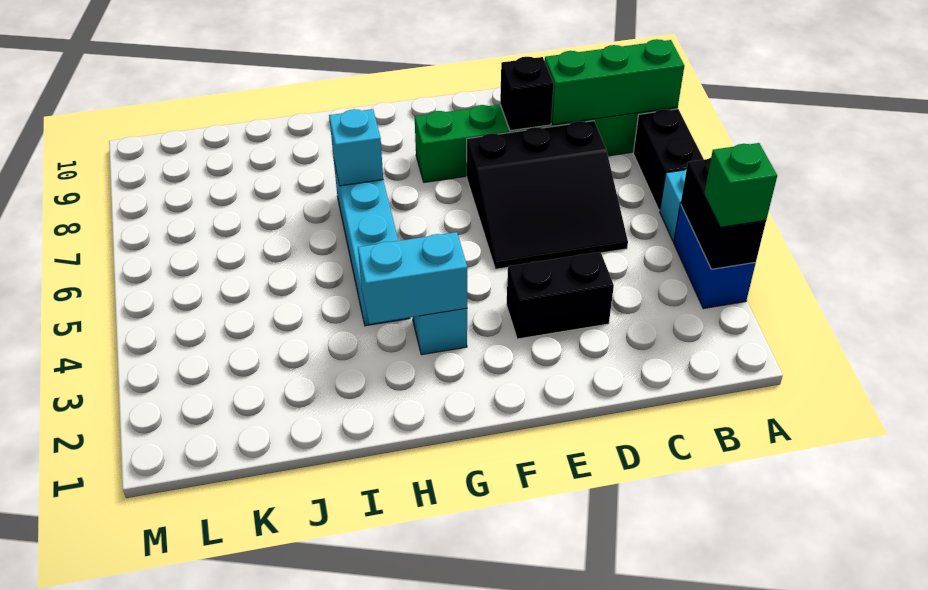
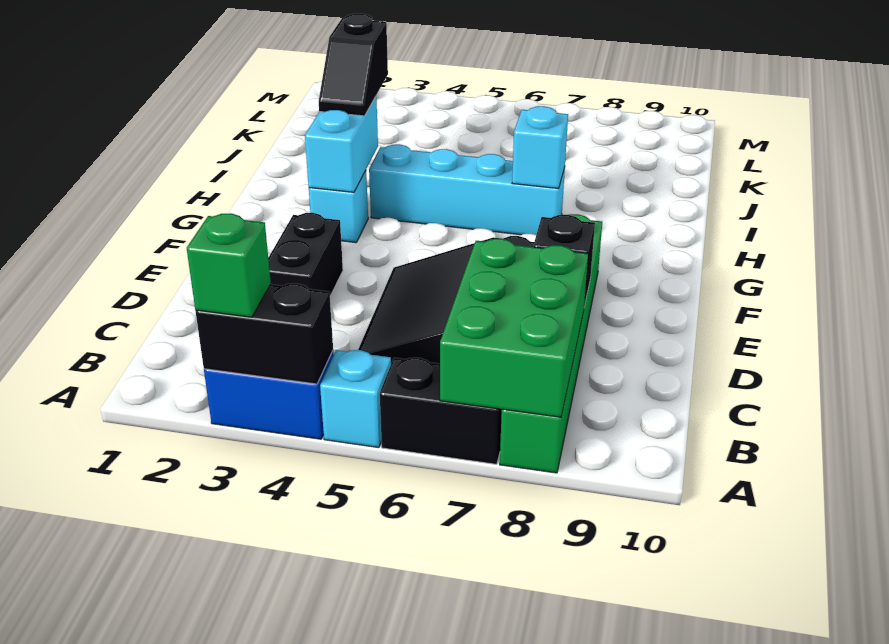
green 1x3 brick [545,39,684,125] -> green 2x3 brick [440,239,588,417]
none -> black 1x2 slope [319,14,388,116]

